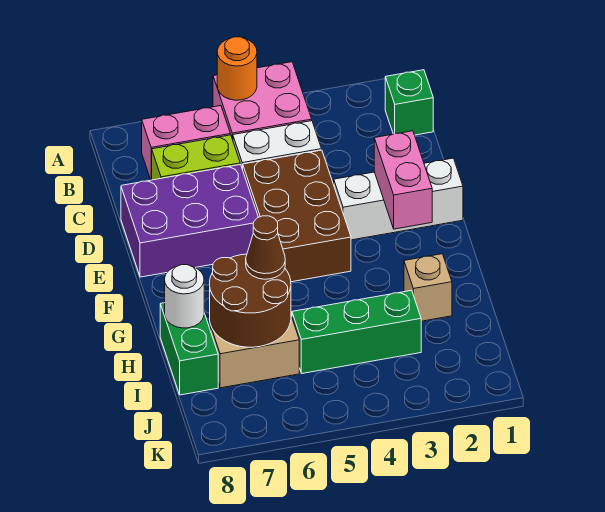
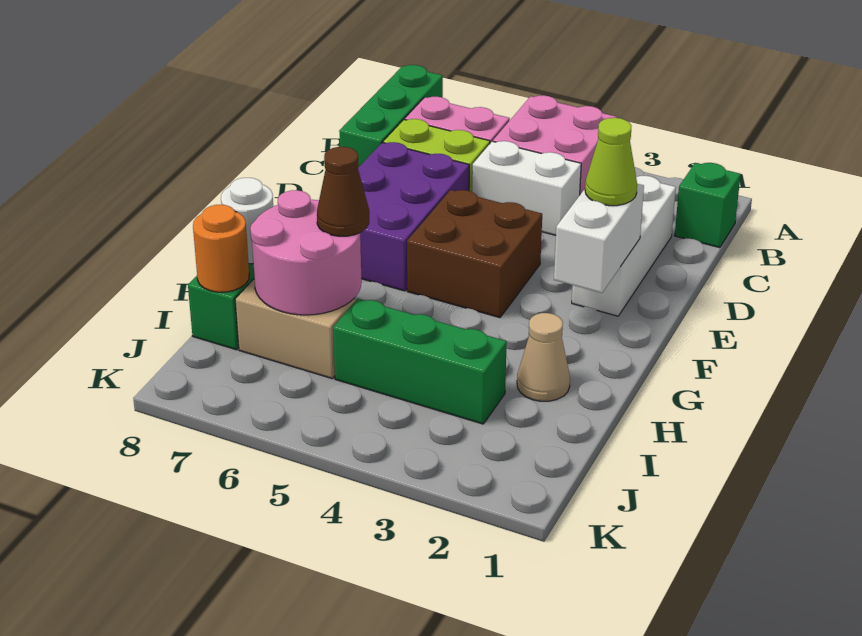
orange 1x1 round brick [217,37,257,100] -> orange 1x1 round brick moved to [193,205,249,292]
none -> green 1x3 brick [339,65,443,167]
brown 2x3 brick [243,150,351,282] -> brown 2x2 brick [407,190,542,318]
purple 2x3 brick [121,164,258,277] -> purple 2x3 brick turned to [358,142,469,291]
white 1x3 brick [334,158,463,240] -> white 1x3 brick turned to [572,176,676,316]
pink 1x2 brick [374,131,432,229] -> white 1x2 brick [554,184,644,293]
none -> lime 1x1 cone [585,118,637,206]
tan 1x1 brick [404,254,452,321] -> tan 1x1 cone [517,313,570,401]
brown 2x2 round brick [210,254,291,347] -> pink 2x2 round brick [250,190,362,315]

